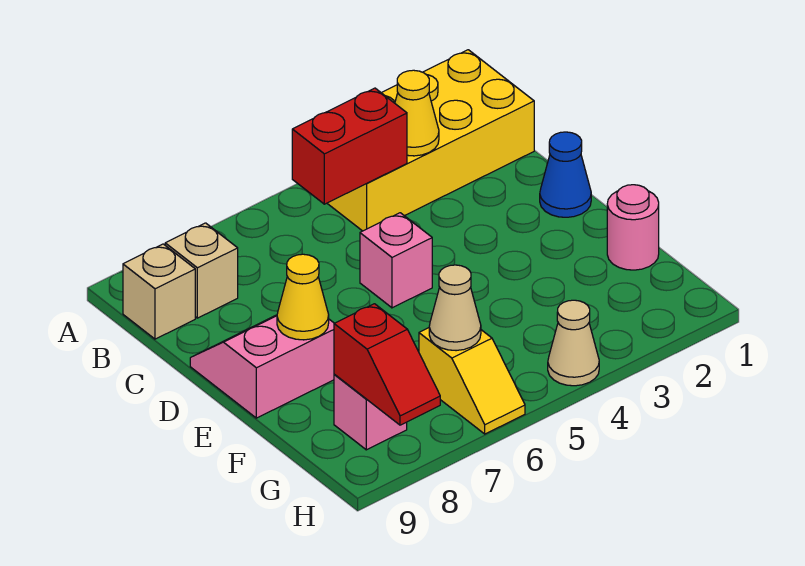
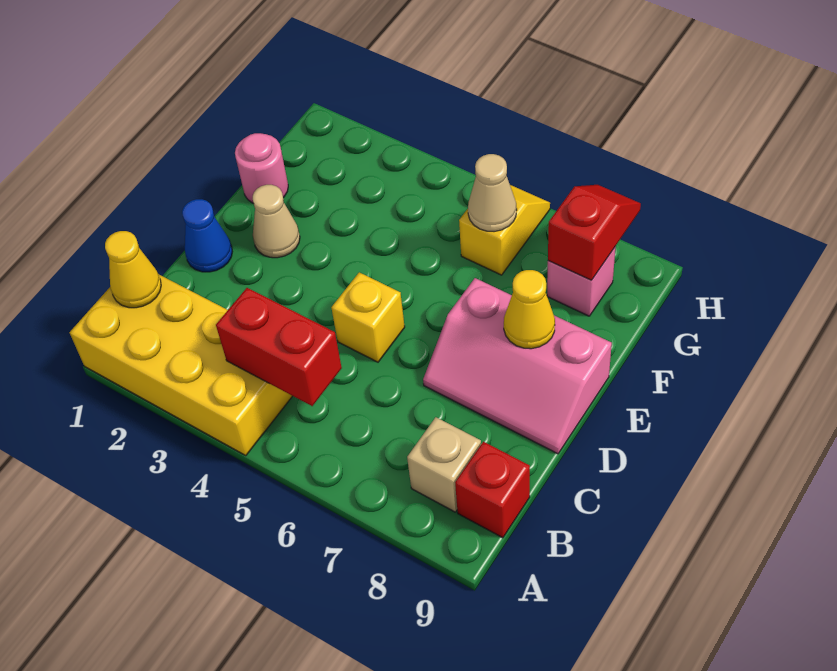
yellow 1x1 cone [395,70,439,156] -> yellow 1x1 cone moved to [105,231,161,308]
tan 1x1 brick [123,244,195,339] -> red 1x1 brick [455,442,530,538]
pink 1x1 brick [360,213,432,308] -> yellow 1x1 brick [331,272,405,362]
pink 2x2 slope [190,315,334,418] -> pink 2x3 slope [423,278,612,454]
tan 1x1 cone [548,300,599,386] -> tan 1x1 cone moved to [253,185,300,258]

